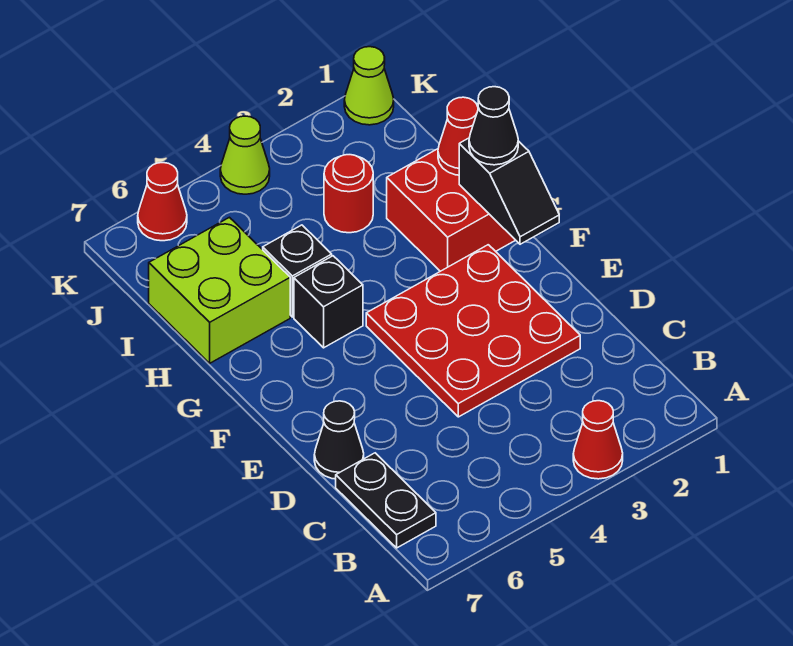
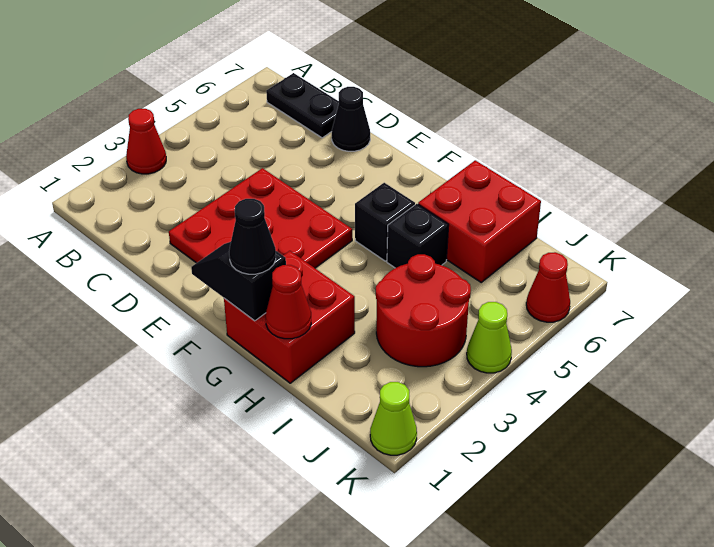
lime 2x2 brick [149,217,290,363] -> red 2x2 brick [418,160,541,282]
red 1x1 round brick [324,155,373,233] -> red 2x2 round brick [376,254,471,367]

